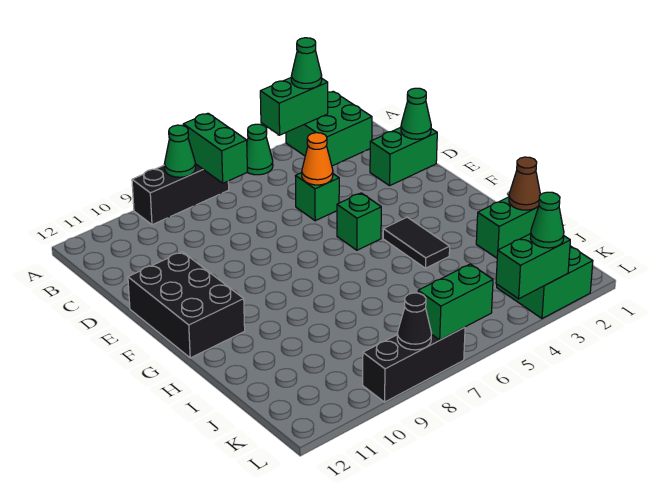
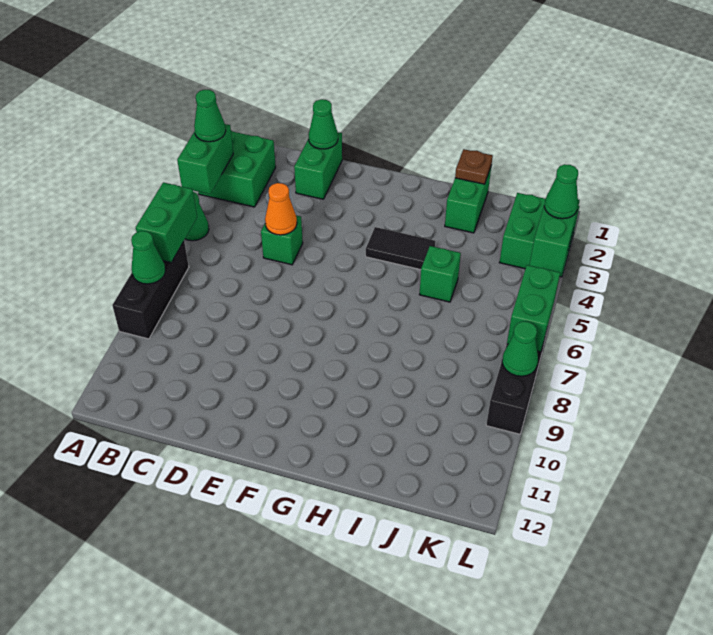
green 1x2 brick [183,113,247,183] -> green 1x2 brick turned to [136,182,197,263]
black 2x3 brick [128,252,245,358] -> none
green 1x1 brick [337,193,381,250] -> green 1x1 brick moved to [419,246,461,302]
brown 1x1 cone [509,157,540,210] -> brown 1x1 plate [455,149,493,184]
black 1x1 cone [397,293,432,350] -> green 1x1 cone [502,321,538,376]

